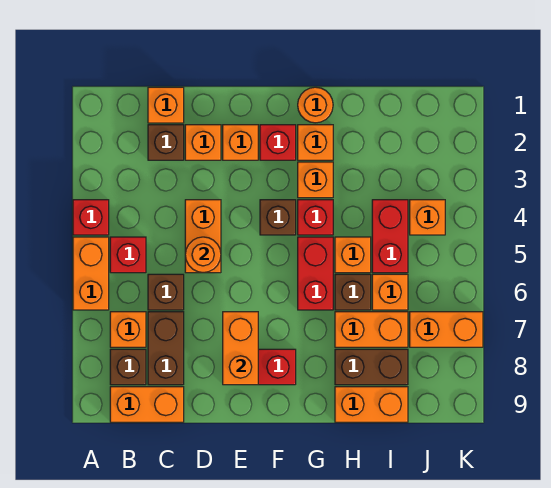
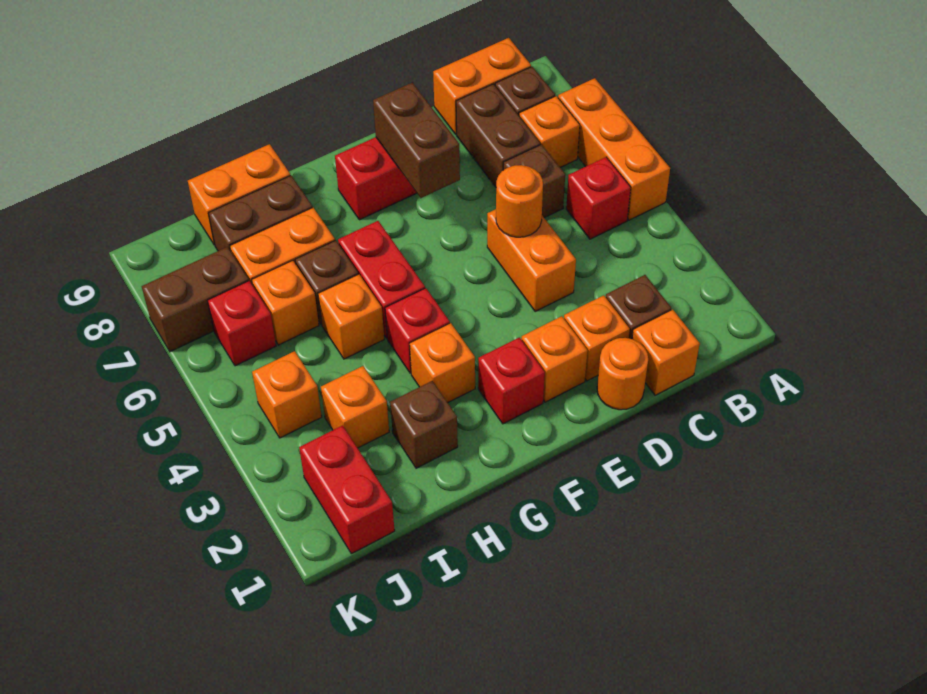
red 1x1 brick [73,200,109,235] -> red 1x1 brick moved to [207,281,276,366]
orange 1x2 brick [73,237,109,310] -> orange 1x3 brick [558,78,670,220]
orange 1x2 brick [223,312,258,385] -> brown 1x2 brick [373,83,460,198]
brown 1x1 brick [260,200,296,235] -> brown 1x1 brick moved to [390,381,458,468]
orange 1x1 round brick [298,87,333,123] -> orange 1x1 round brick moved to [597,338,648,410]
orange 1x1 brick [298,125,333,160] -> orange 1x1 brick moved to [321,366,389,448]
red 1x2 brick [372,200,408,273] -> red 1x2 brick moved to [299,425,395,554]
orange 1x2 brick [410,312,483,347] -> brown 1x2 brick [142,247,249,352]

